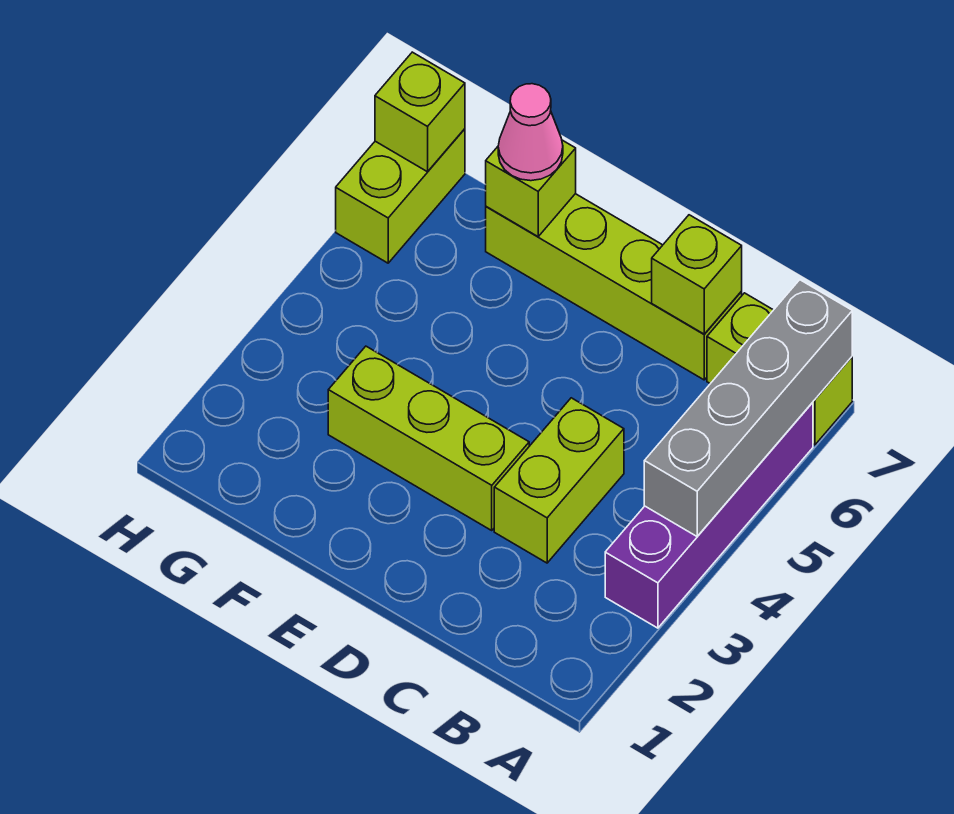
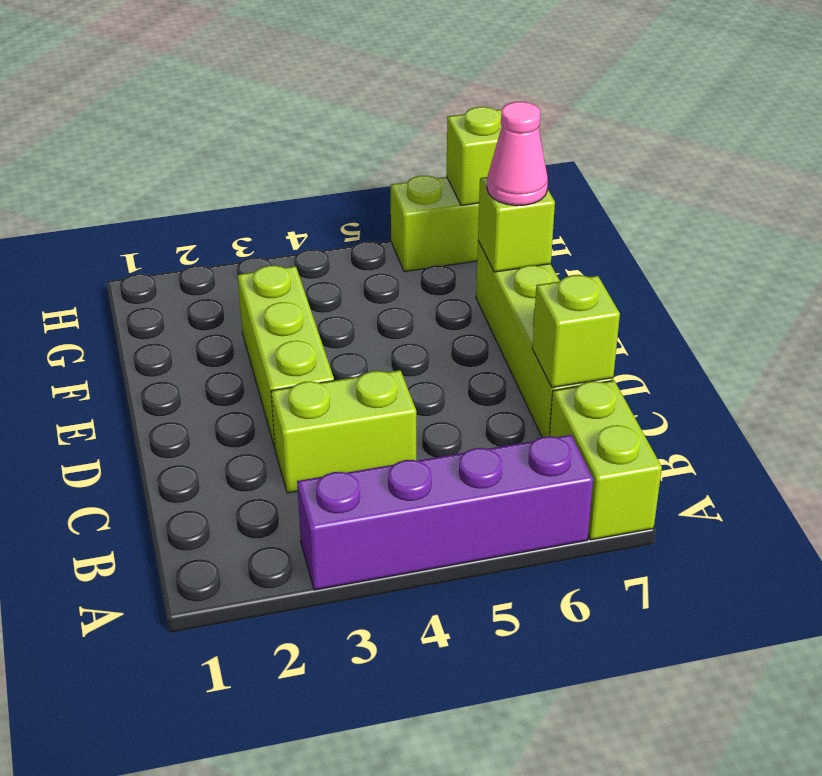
grey 1x4 brick [644,280,852,536] -> none

